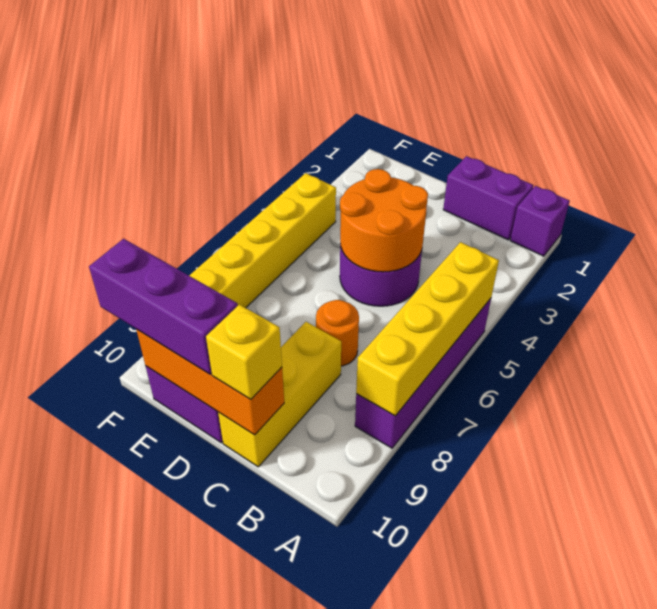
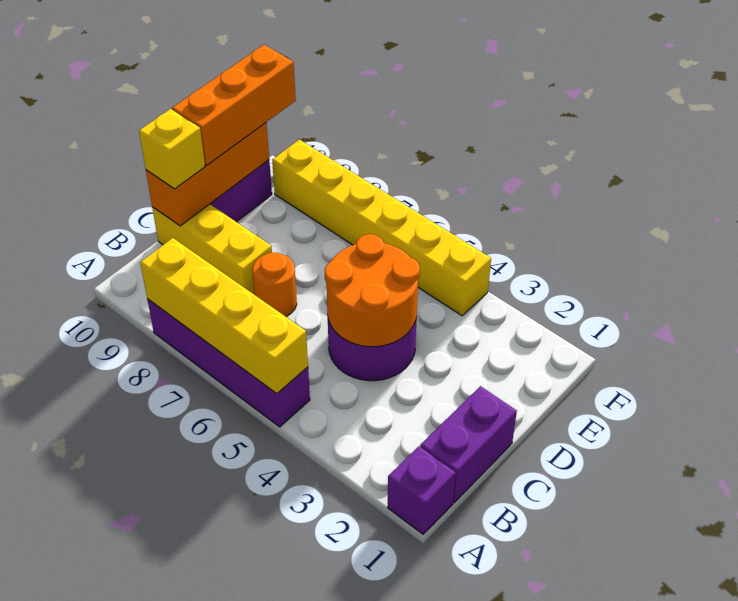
purple 1x3 brick [89,239,238,374] -> orange 1x3 brick [172,45,296,165]

